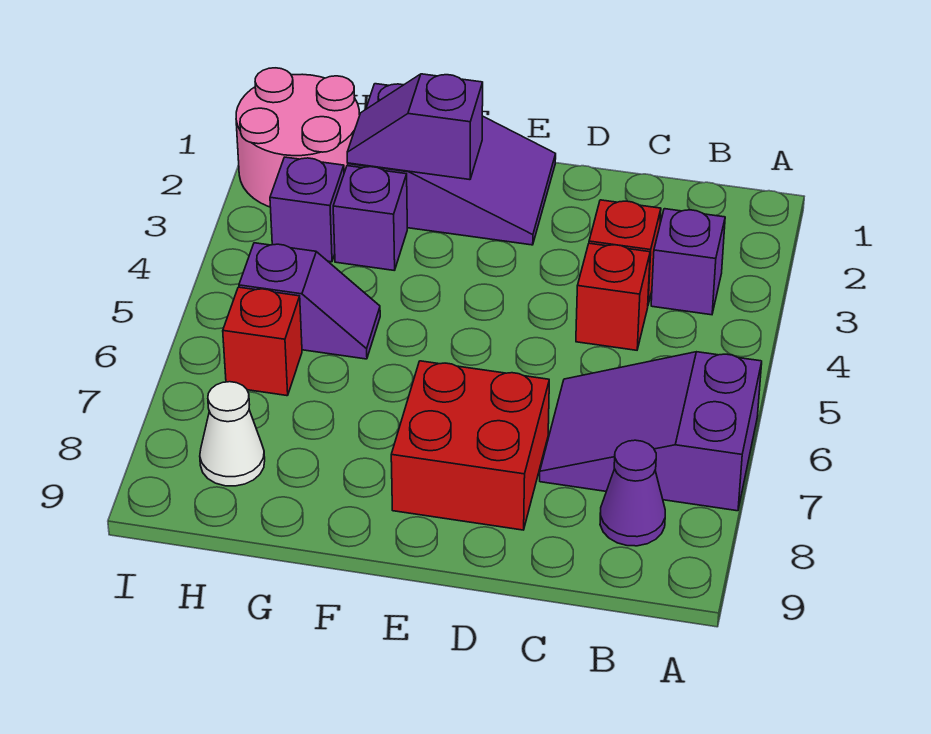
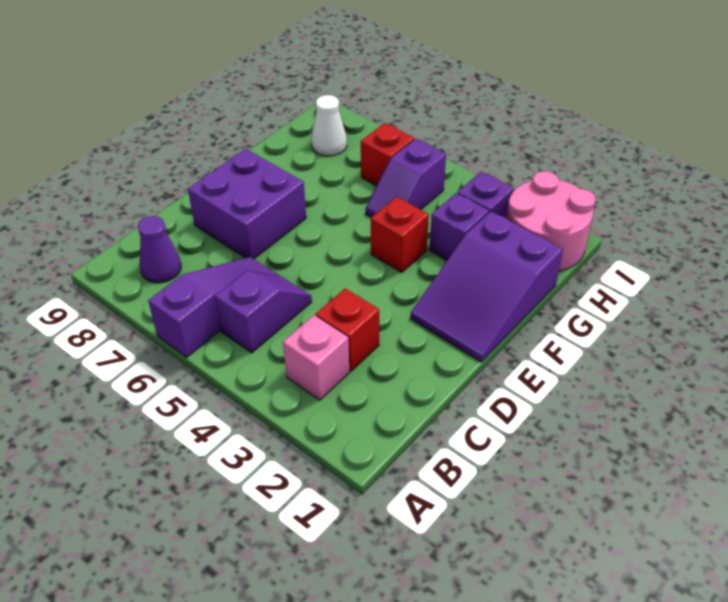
purple 2x3 slope [540,352,762,511] -> purple 1x3 slope [148,257,279,357]
purple 1x1 brick [651,209,725,315] -> pink 1x1 brick [283,315,349,400]
red 1x1 brick [576,243,650,350] -> red 1x1 brick moved to [371,197,429,272]
red 2x2 brick [391,361,549,530] -> purple 2x2 brick [188,149,306,259]
purple 1x2 slope [347,74,483,180] -> purple 1x2 slope moved to [215,271,312,353]

